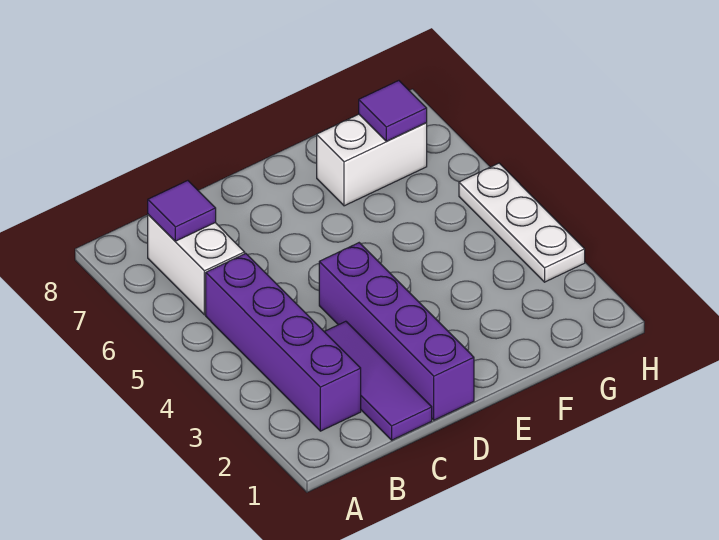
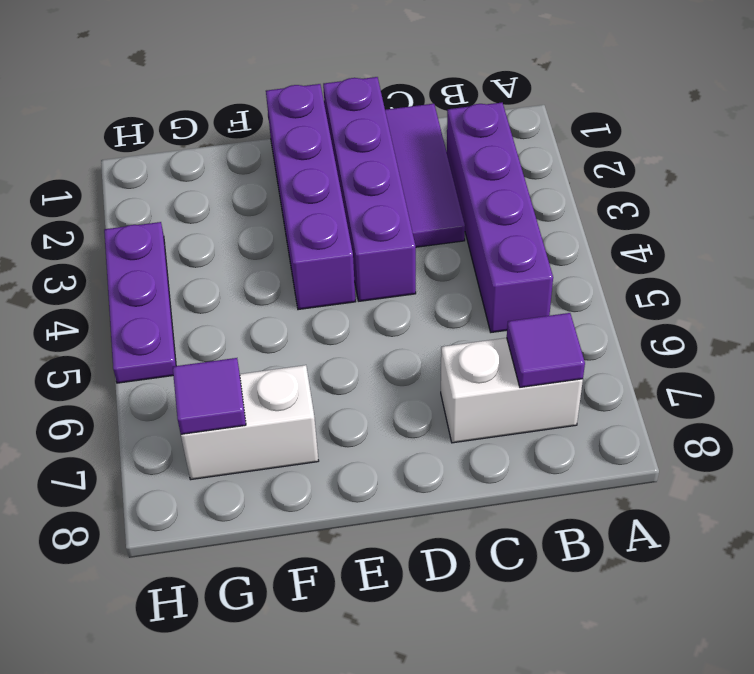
white 1x2 brick [148,215,245,315] -> white 1x2 brick turned to [441,338,583,443]
none -> purple 1x4 brick [266,84,355,310]
white 1x3 plate [459,163,585,282] -> purple 1x3 plate [104,222,176,383]

